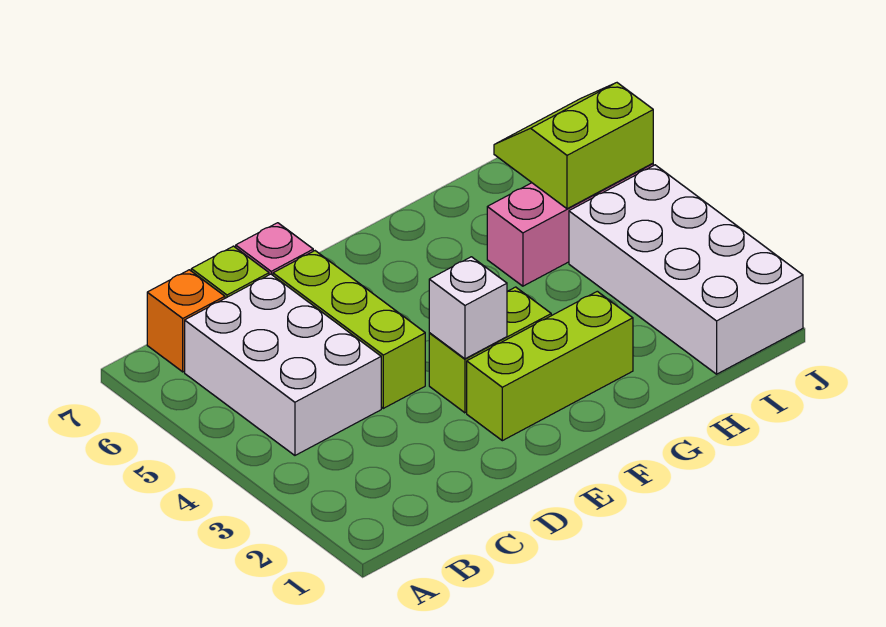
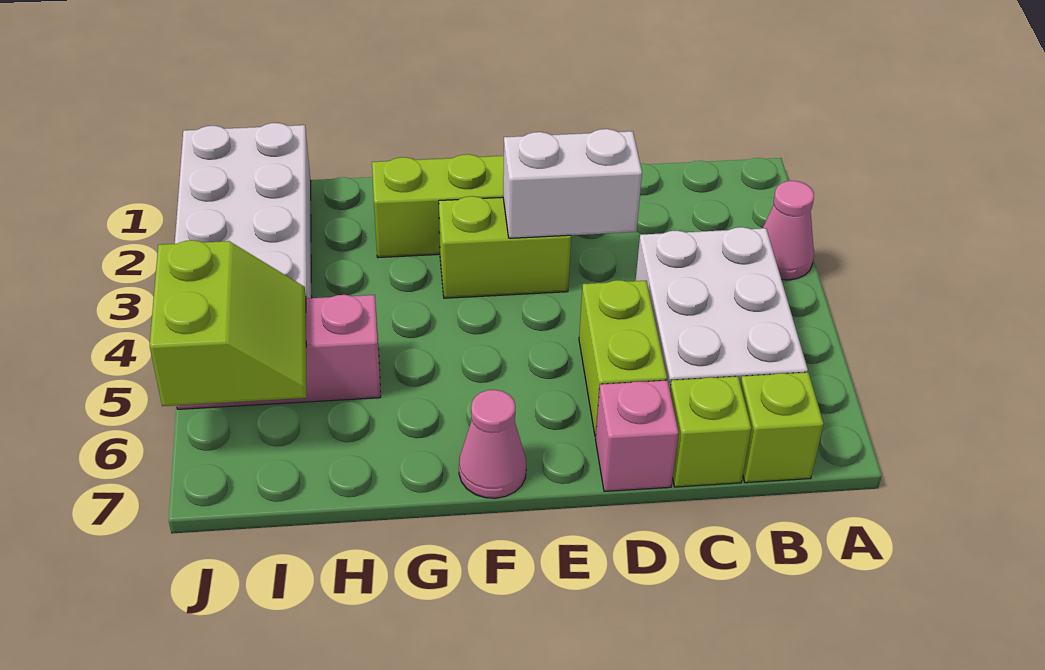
none -> pink 1x1 cone [763,181,814,280]
orange 1x1 brick [147,270,225,372] -> lime 1x1 brick [740,372,824,483]
lime 1x3 brick [273,251,425,408] -> lime 1x2 brick [579,280,667,437]
white 1x1 brick [429,257,507,359] -> white 1x2 brick [503,129,642,238]
none -> pink 1x1 cone [459,390,526,498]
lime 2x2 slope [494,83,653,209] -> lime 2x2 slope turned to [150,240,306,406]

